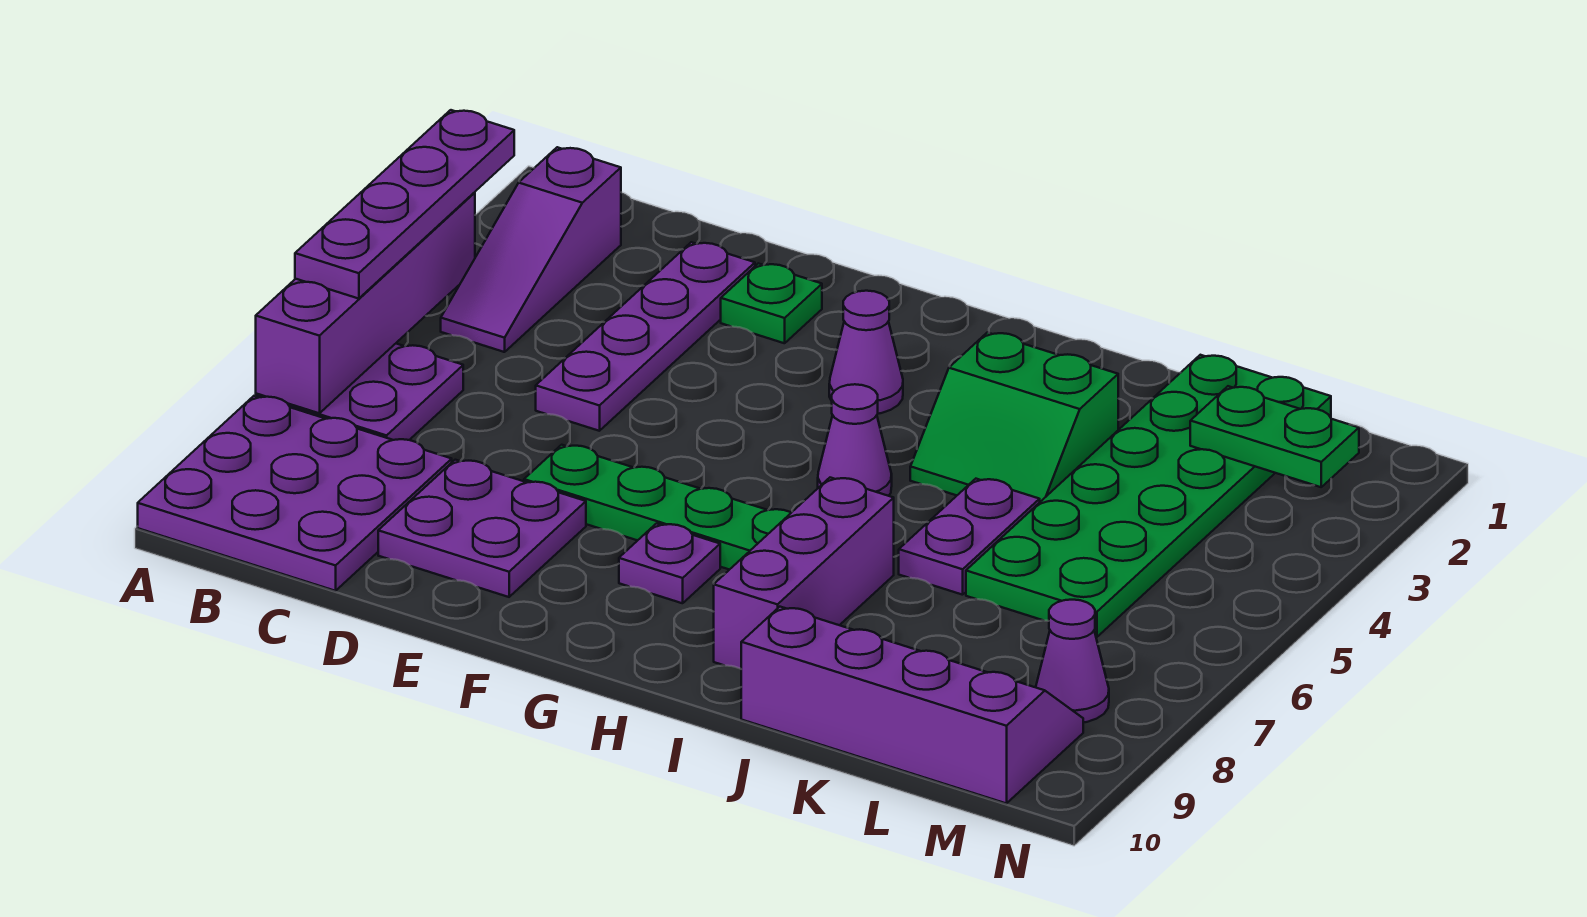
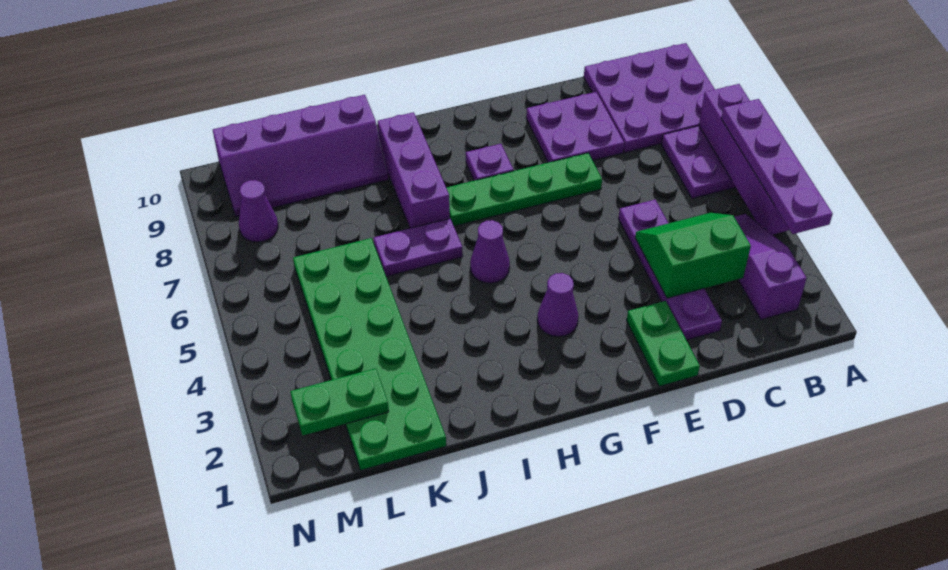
green 1x1 plate [721,263,822,343] -> green 1x2 plate [627,301,700,386]
green 2x2 slope [910,332,1118,502] -> green 2x2 slope moved to [635,213,751,298]
purple 1x2 plate [899,479,1040,595] -> purple 1x2 plate turned to [374,219,463,276]

